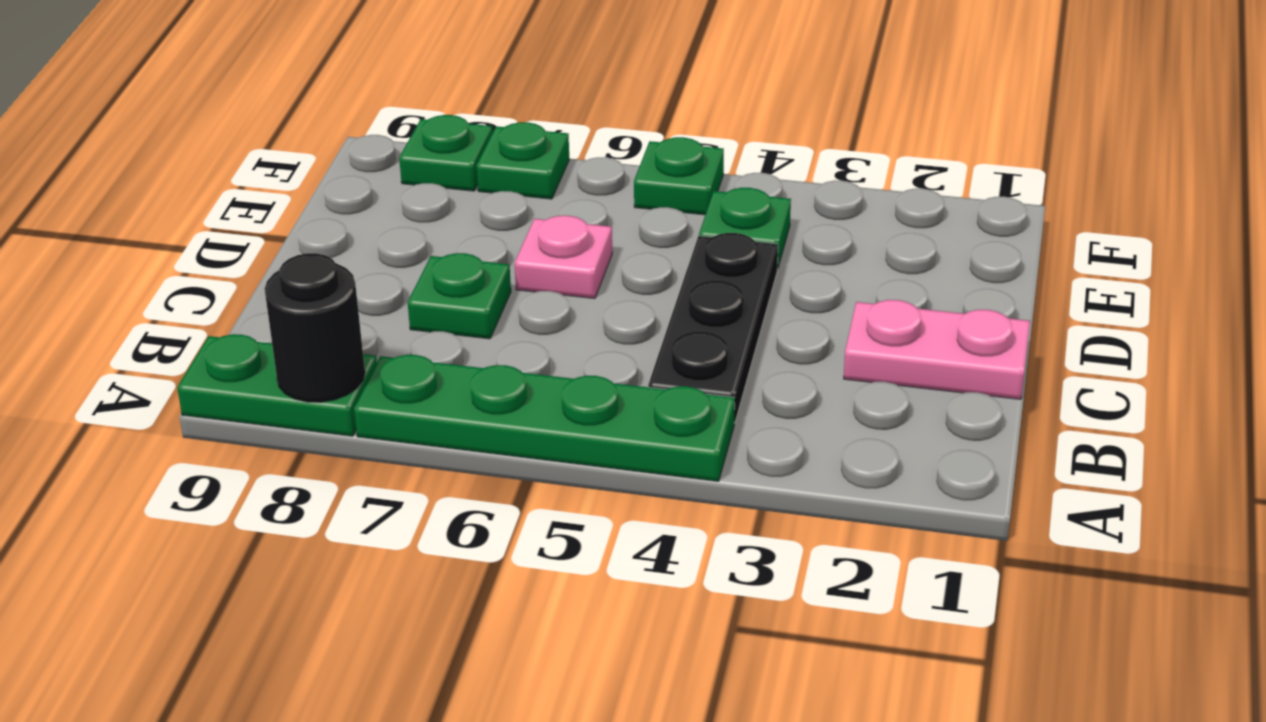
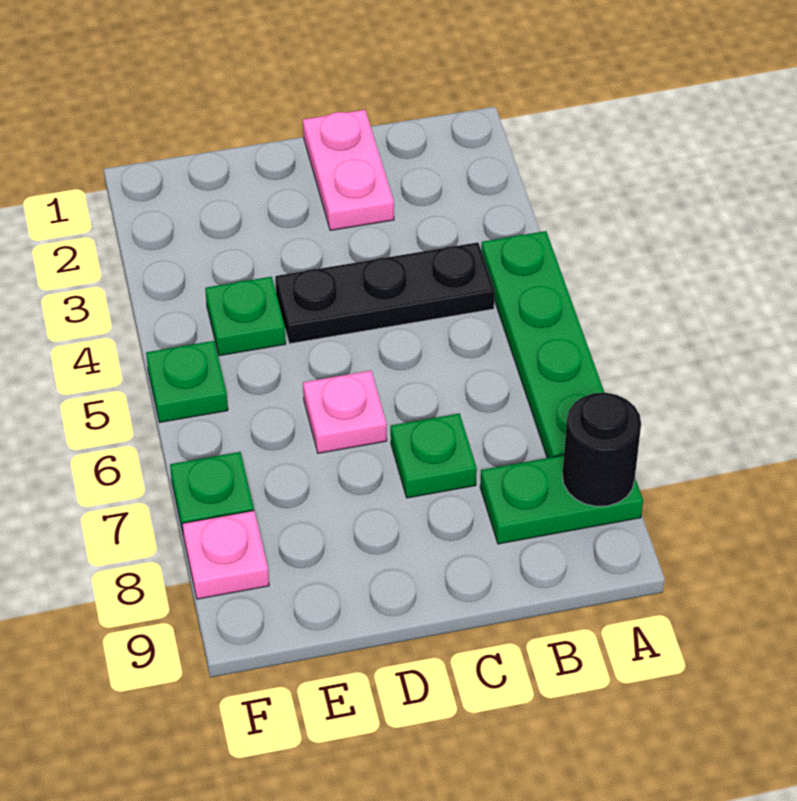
green 1x2 plate [177,334,377,436] -> green 1x2 plate turned to [480,455,643,544]
green 1x1 plate [399,115,493,191] -> pink 1x1 plate [182,511,269,599]

